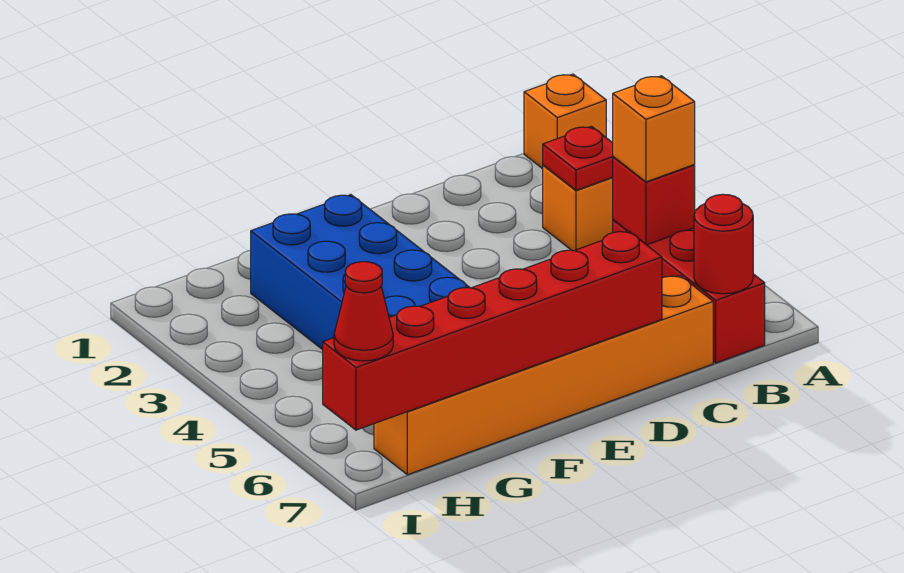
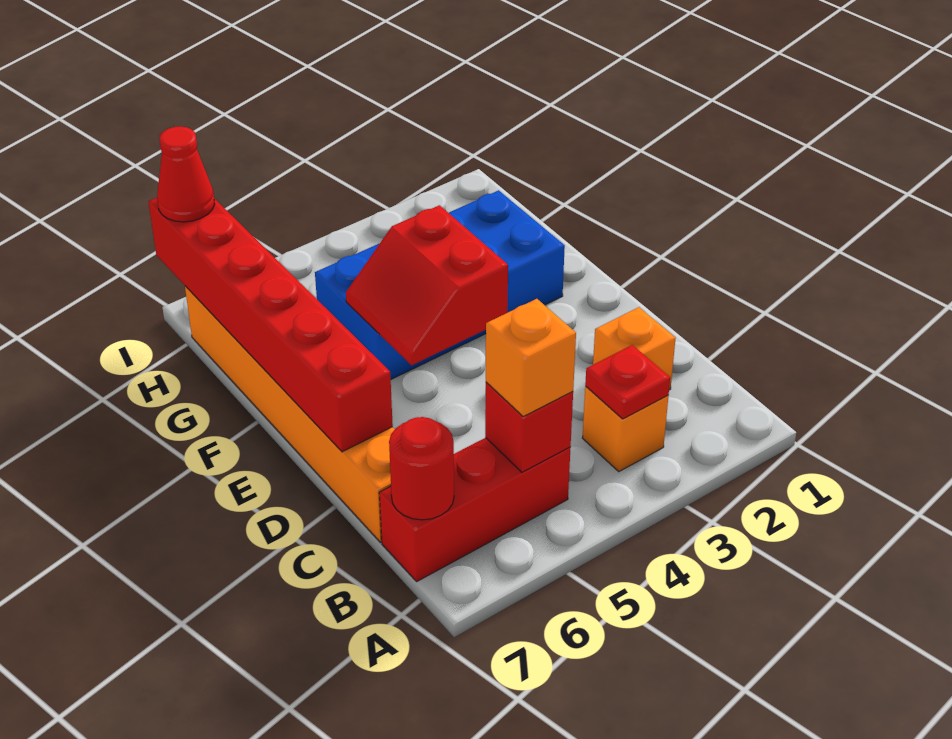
orange 1x1 brick [524,74,606,169] -> orange 1x1 brick moved to [593,307,676,390]
none -> red 2x2 slope [346,205,508,365]

